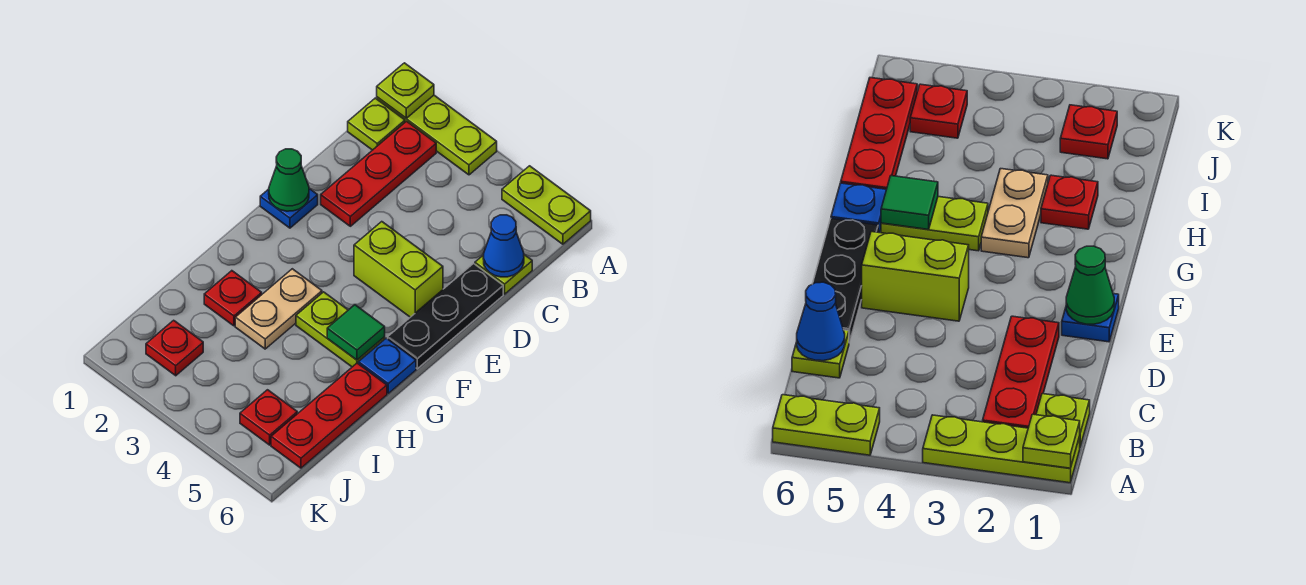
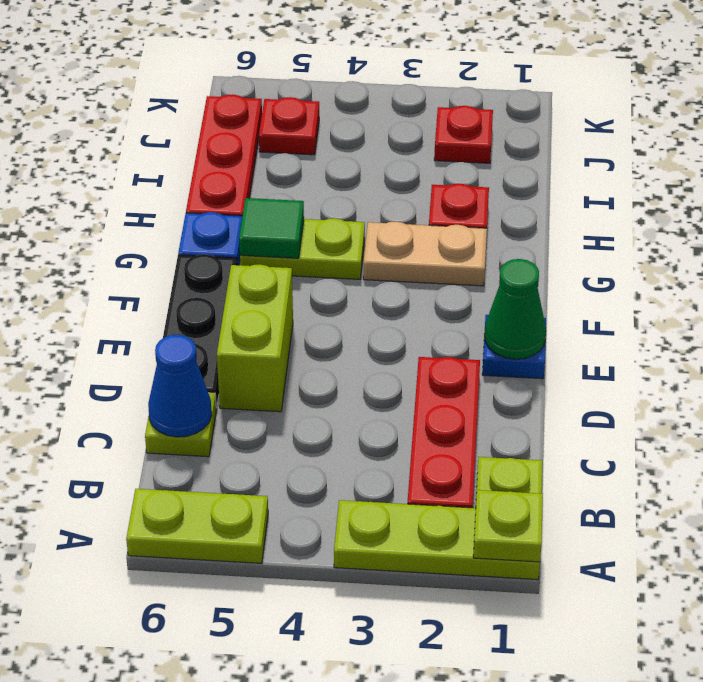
lime 1x2 brick [354,222,443,317] -> lime 1x2 brick turned to [217,264,293,412]
tan 1x2 plate [235,269,322,349] -> tan 1x2 plate turned to [363,222,487,286]

